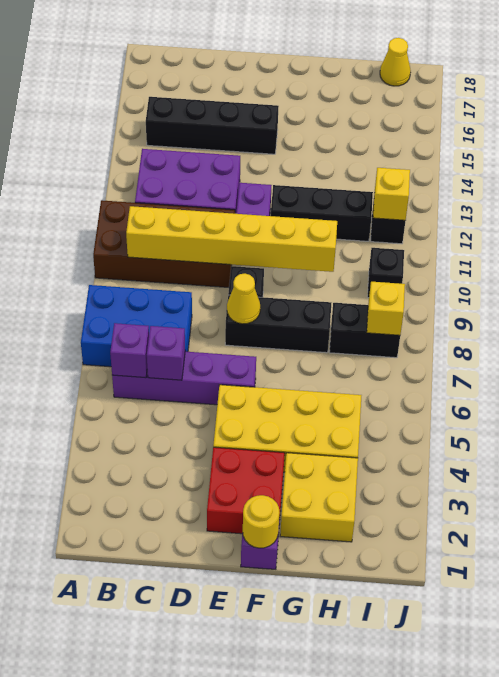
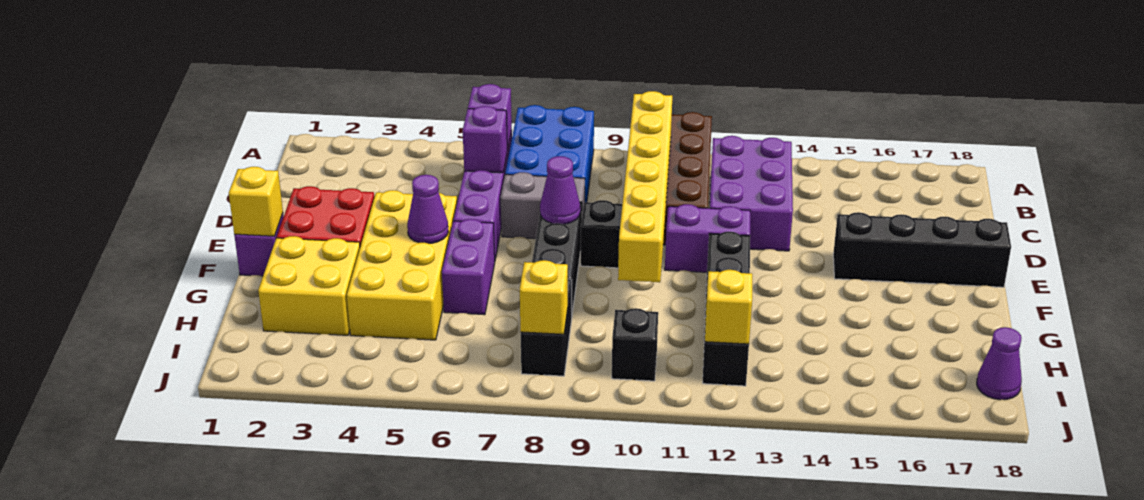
black 1x4 brick [146,97,279,154] -> black 1x4 brick turned to [833,212,1011,287]
none -> grey 1x2 brick [501,172,585,239]
yellow 1x1 cone [227,274,260,324] -> purple 1x1 cone [540,156,580,224]
yellow 1x1 round brick [243,495,280,548] -> yellow 1x1 brick [229,167,283,236]
none -> purple 1x1 cone [407,175,448,244]
none -> purple 1x2 brick [442,219,495,315]
yellow 1x1 cone [380,38,411,86] -> purple 1x1 cone [977,327,1022,400]

